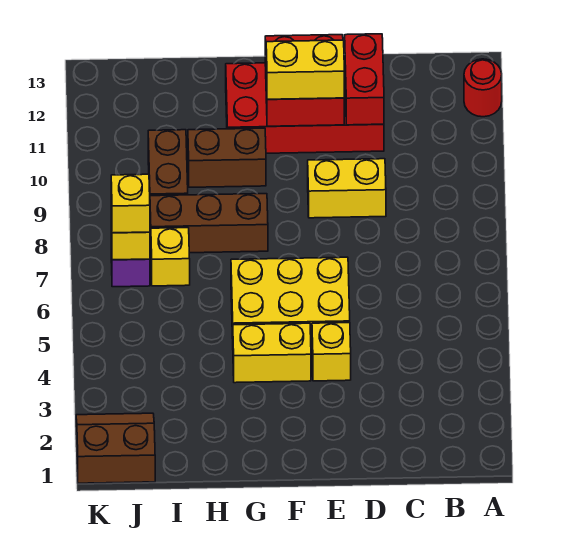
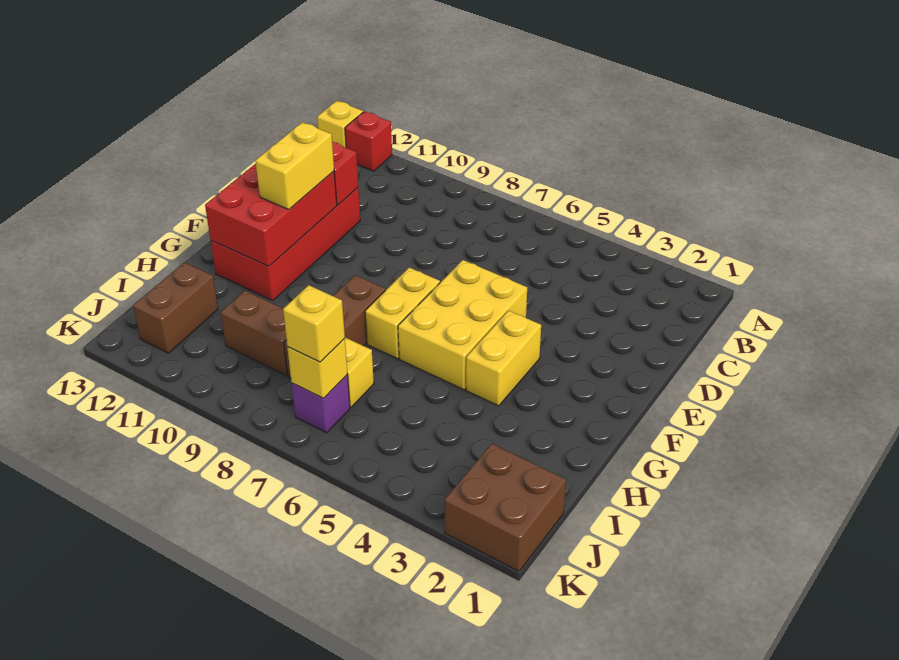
red 1x1 round brick [464,59,502,117] -> red 1x1 brick [345,111,392,171]
yellow 1x2 brick [308,159,386,218] -> yellow 1x2 brick moved to [365,268,440,359]
yellow 1x1 brick [312,323,351,381] -> yellow 1x1 brick moved to [317,101,363,148]
red 2x2 brick [265,35,344,126] -> red 2x3 brick [205,164,337,266]
brown 1x2 brick [188,128,266,187] -> brown 1x2 brick moved to [133,262,218,353]
brown 2x2 slope [76,413,155,483] -> brown 2x2 brick [445,444,566,571]

